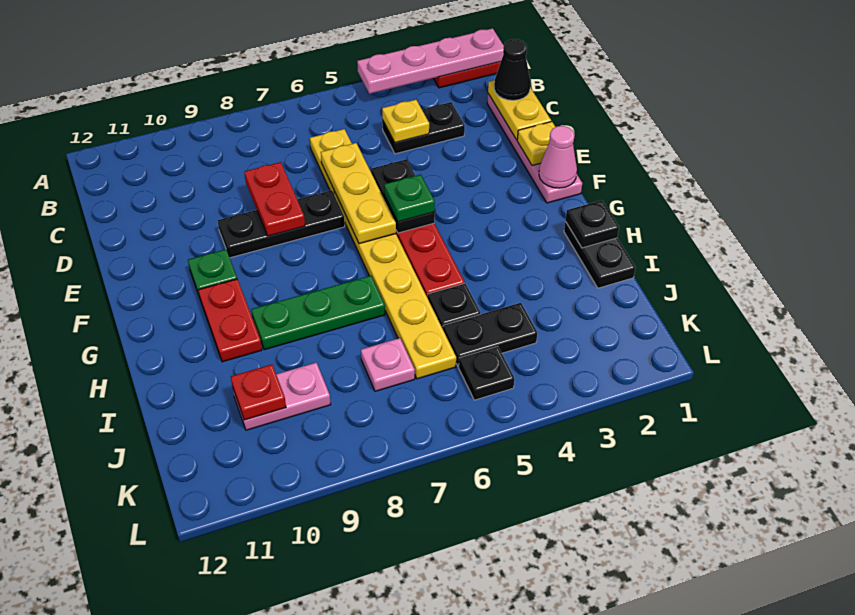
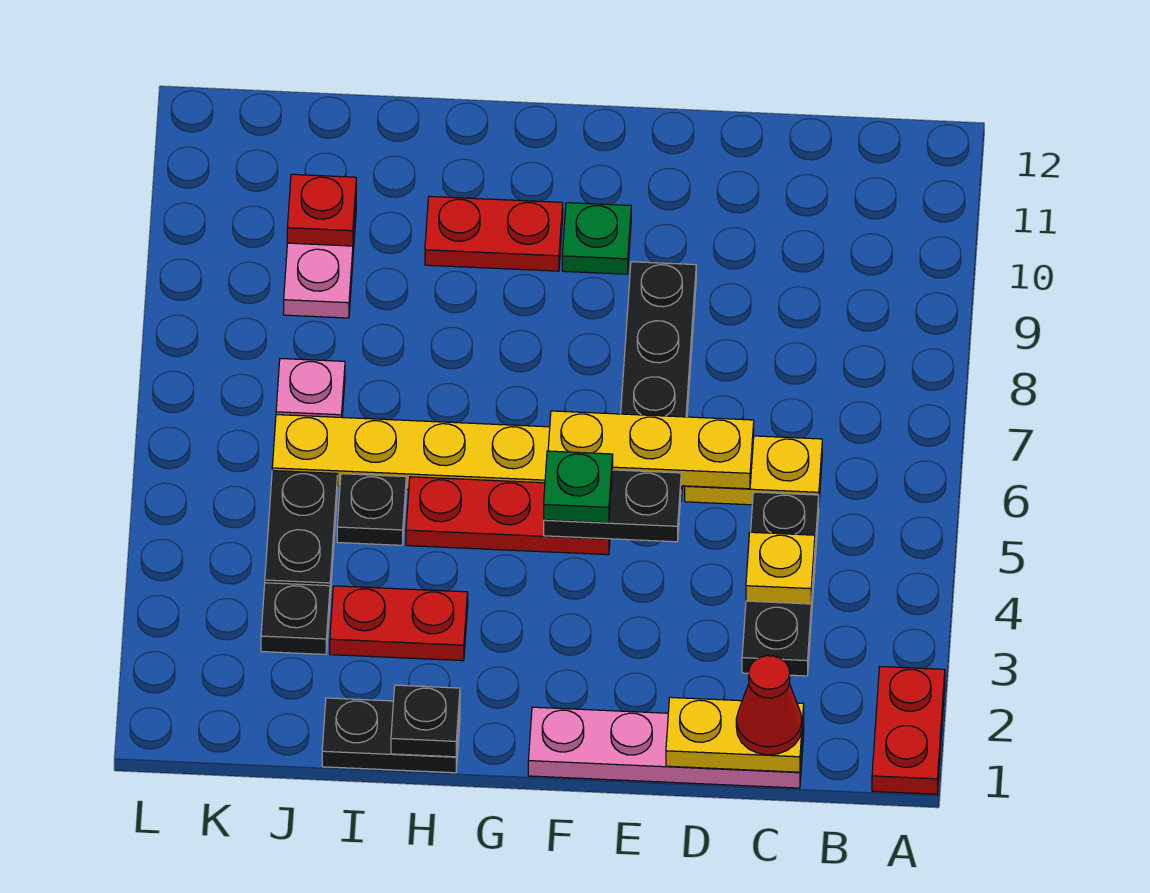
pink 1x4 plate [357,28,504,94] -> none
black 1x1 cone [494,39,530,100] -> red 1x1 cone [736,656,802,755]
black 1x2 plate [382,102,465,154] -> black 1x3 plate [742,492,819,676]
red 1x2 plate [244,162,305,236] -> red 1x2 plate moved to [330,586,468,661]
yellow 1x1 plate [517,121,555,165] -> none
pink 1x1 cone [539,126,577,188] -> none
green 1x3 plate [251,276,385,350] -> none
black 1x1 plate [459,346,514,400] -> black 1x1 plate moved to [261,583,330,654]

